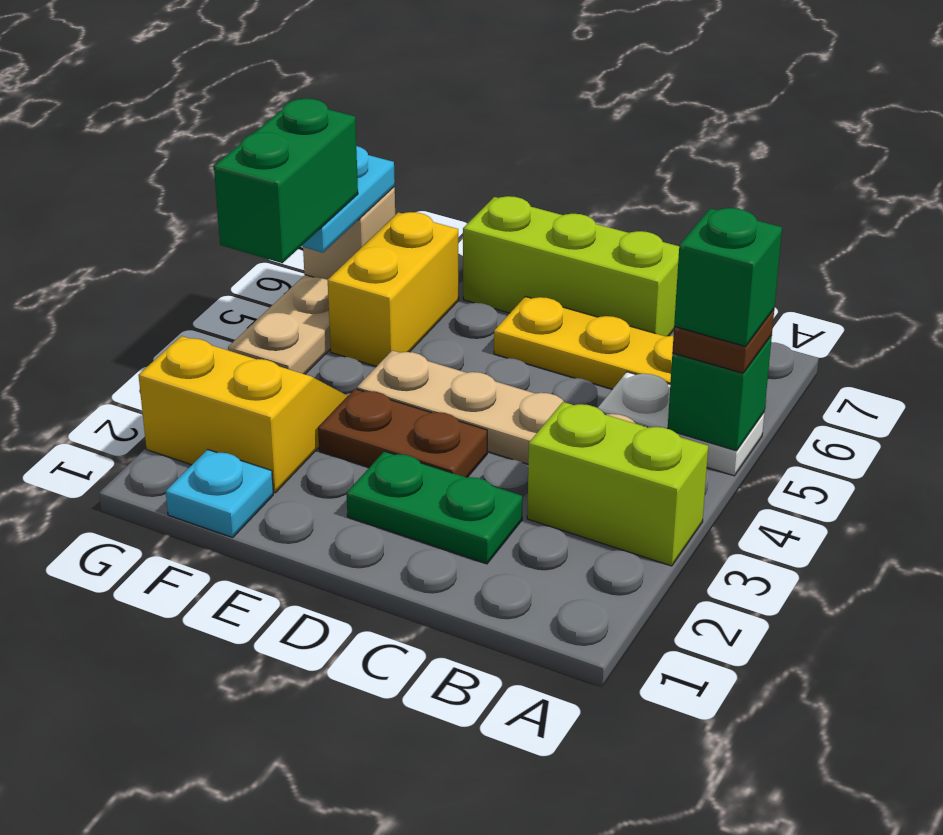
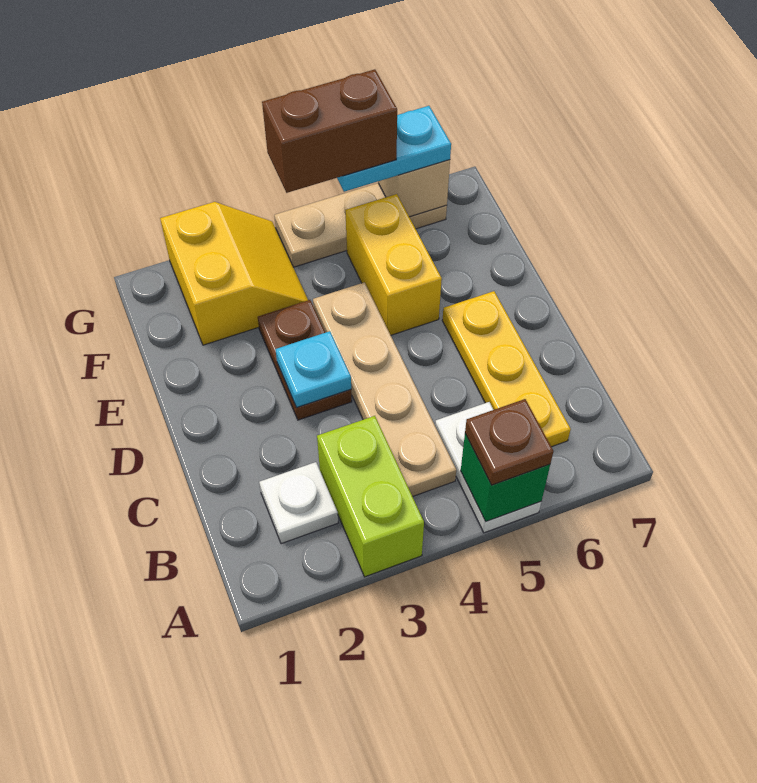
green 1x1 brick [674,208,782,347] -> none
none -> white 1x1 plate [259,462,338,544]
green 1x2 plate [347,451,523,564] -> none
lime 1x3 brick [463,196,679,336] -> none
cyan 1x1 plate [166,449,273,538] -> cyan 1x1 plate moved to [275,331,351,408]
yellow 1x2 brick [328,212,459,366] -> yellow 1x2 brick turned to [345,194,442,335]
green 1x2 brick [214,99,358,263] -> brown 1x2 brick [262,69,397,193]

